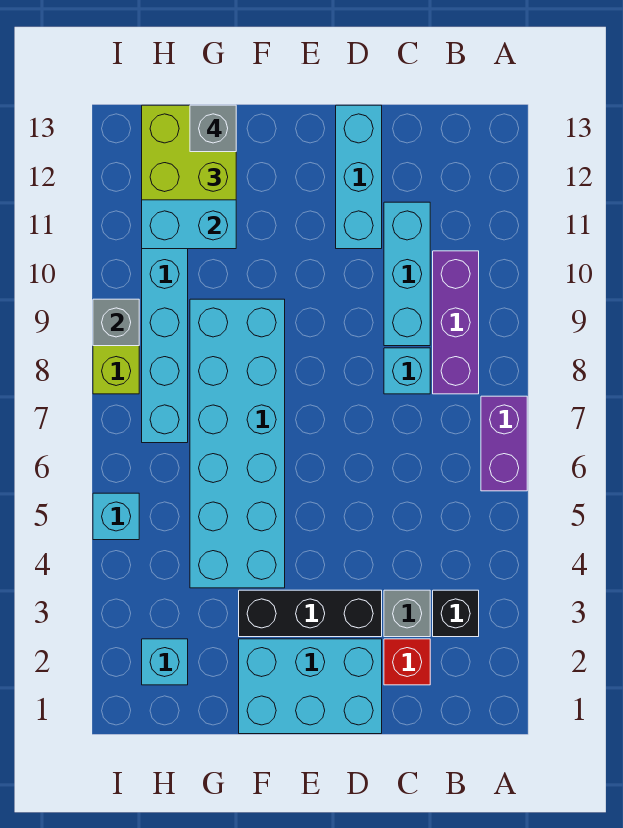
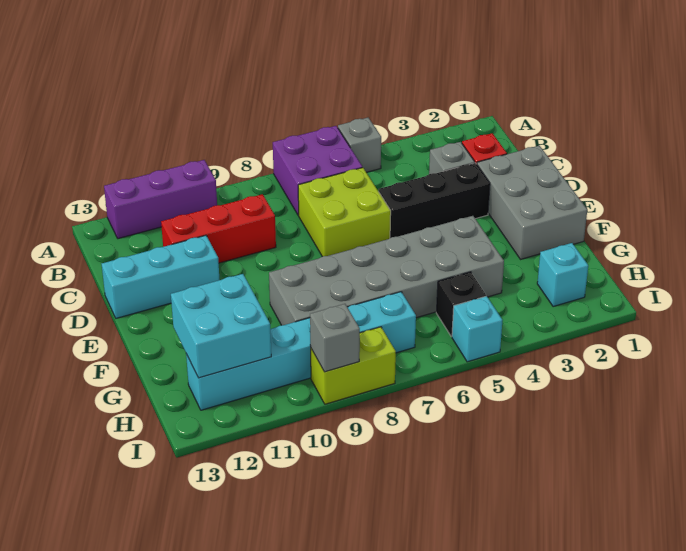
purple 1x2 brick [481,396,527,491] -> purple 2x2 brick [273,126,362,215]
black 1x1 brick [433,590,479,637] -> black 1x1 brick moved to [436,272,486,337]
purple 1x3 brick [433,251,479,394] -> purple 1x3 brick moved to [104,160,217,239]
cyan 1x1 brick [384,348,430,394] -> none
cyan 1x3 brick [384,202,430,346] -> red 1x3 brick [161,194,276,263]
cyan 2x3 brick [239,639,382,734] -> grey 2x3 brick [477,146,587,260]
black 1x3 brick [239,590,382,637] -> black 1x3 brick turned to [379,163,490,238]
cyan 2x6 brick [190,299,285,588] -> grey 2x6 brick [269,216,504,325]
lime 2x2 brick [142,105,236,200] -> lime 2x2 brick moved to [298,168,391,257]
grey 1x1 brick [190,105,236,152] -> grey 1x1 brick moved to [338,118,381,172]

